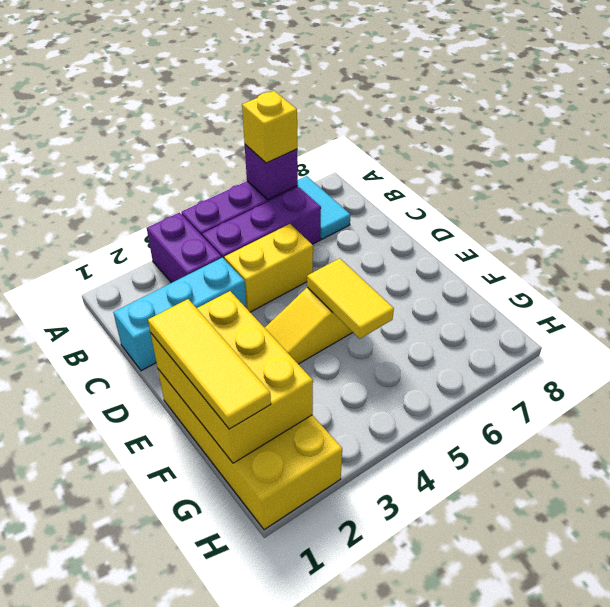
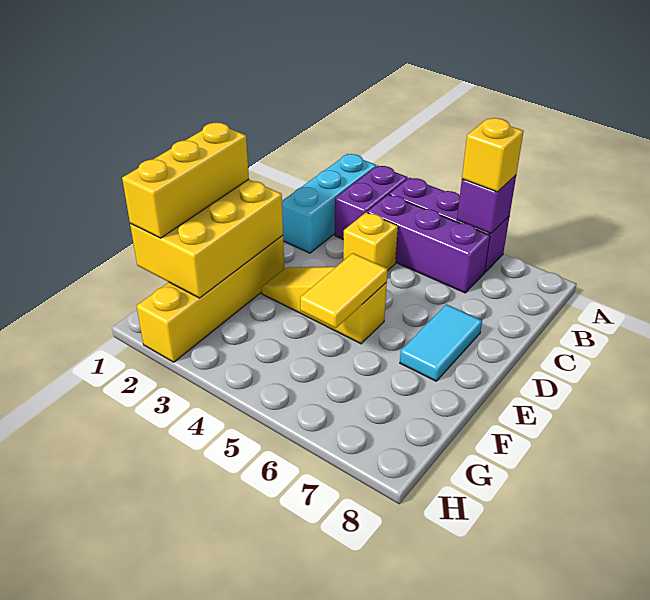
cyan 1x2 tile [298,176,350,239] -> cyan 1x2 tile moved to [400,304,482,381]
cyan 1x3 brick [113,258,247,371] -> cyan 1x3 brick turned to [282,154,376,253]
yellow 1x2 brick [224,224,313,312] -> yellow 1x1 brick [343,212,398,271]
yellow 2x4 brick [158,369,342,530] -> yellow 1x4 brick [137,235,284,362]
yellow 1x3 tile [148,299,271,429] -> yellow 1x3 brick [122,122,249,238]

